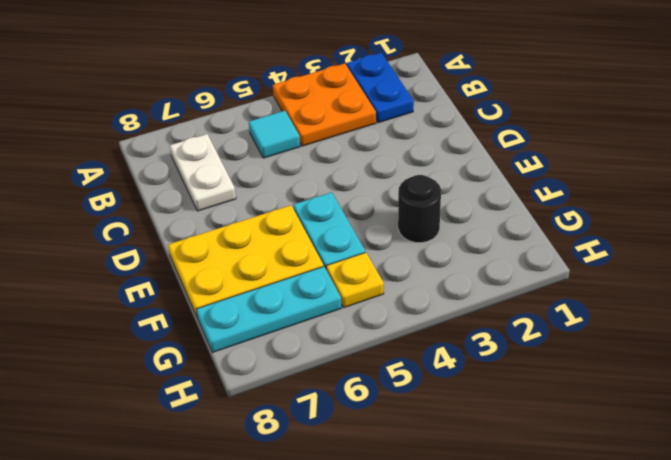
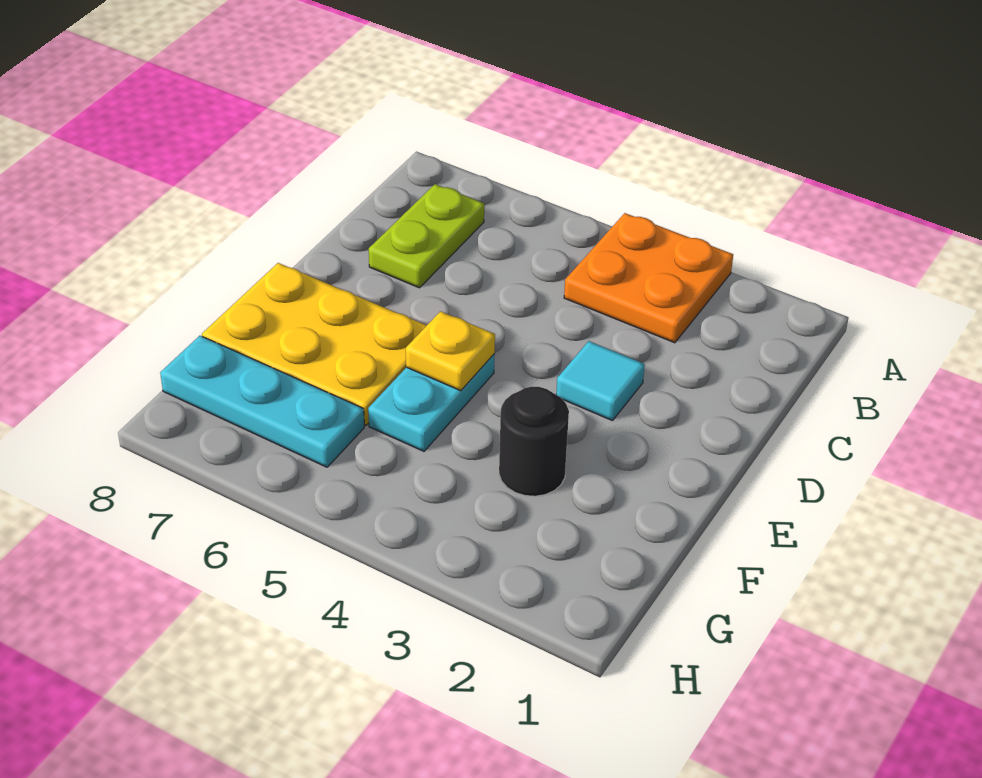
blue 1x2 plate [347,53,414,123] -> none
cyan 1x1 tile [249,111,300,158] -> cyan 1x1 tile moved to [556,341,645,421]
white 1x2 plate [170,134,236,211] -> lime 1x2 plate [369,184,484,288]
yellow 1x1 plate [326,253,384,308] -> yellow 1x1 plate moved to [406,311,495,391]

